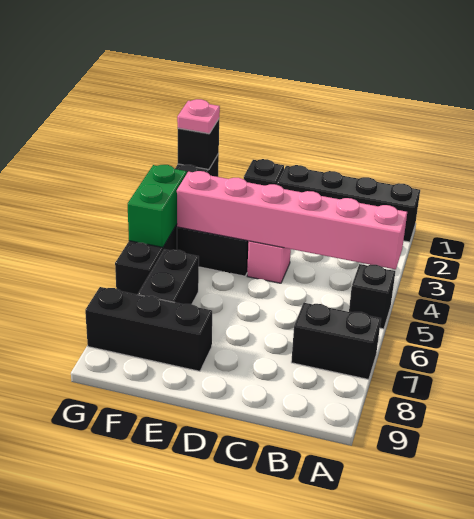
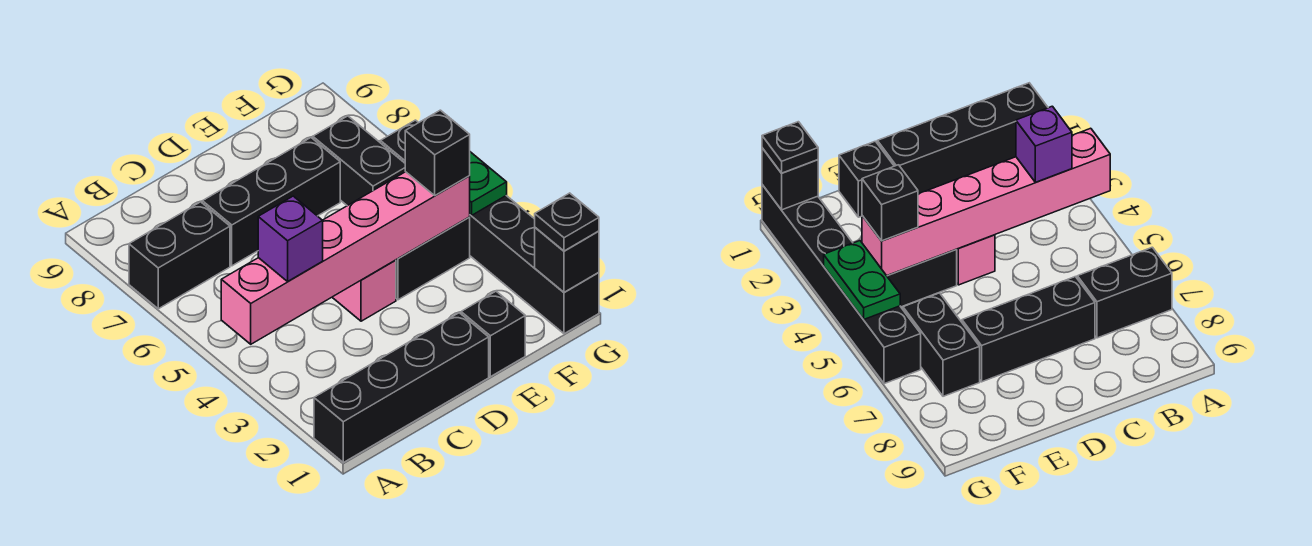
black 1x1 brick [349,264,395,329] -> black 1x1 brick moved to [405,110,470,196]
none -> purple 1x1 brick [258,196,323,281]
black 1x3 brick [85,287,212,371] -> black 1x3 brick moved to [202,138,340,266]
pink 1x1 plate [177,99,220,134] -> black 1x1 plate [535,193,599,251]
green 1x2 brick [128,165,187,247] -> green 1x2 plate [470,152,507,216]

